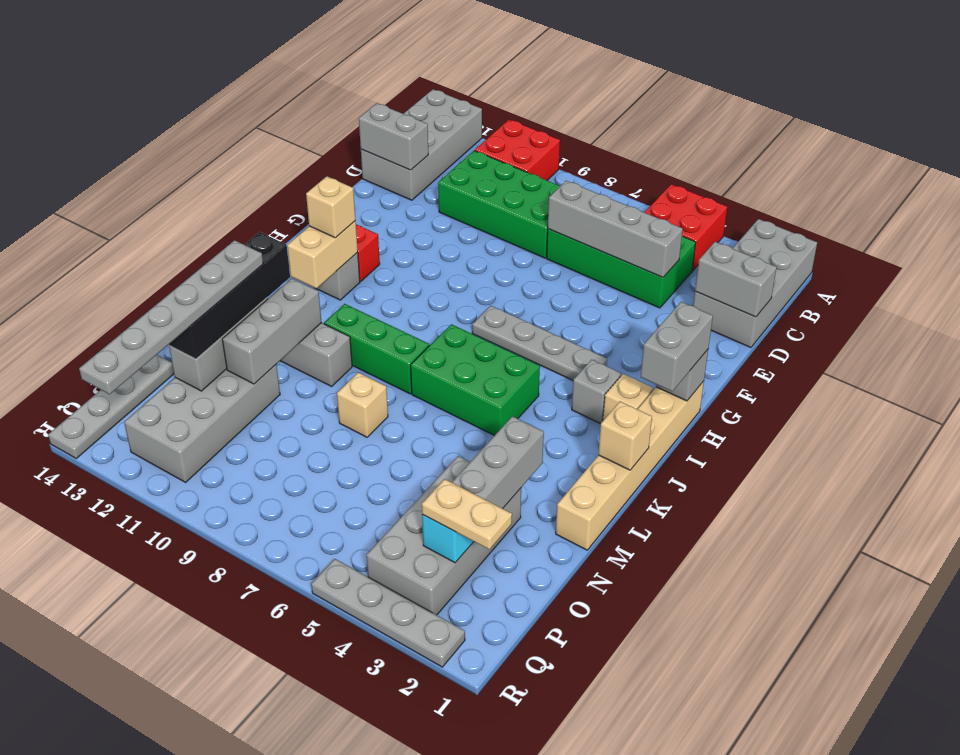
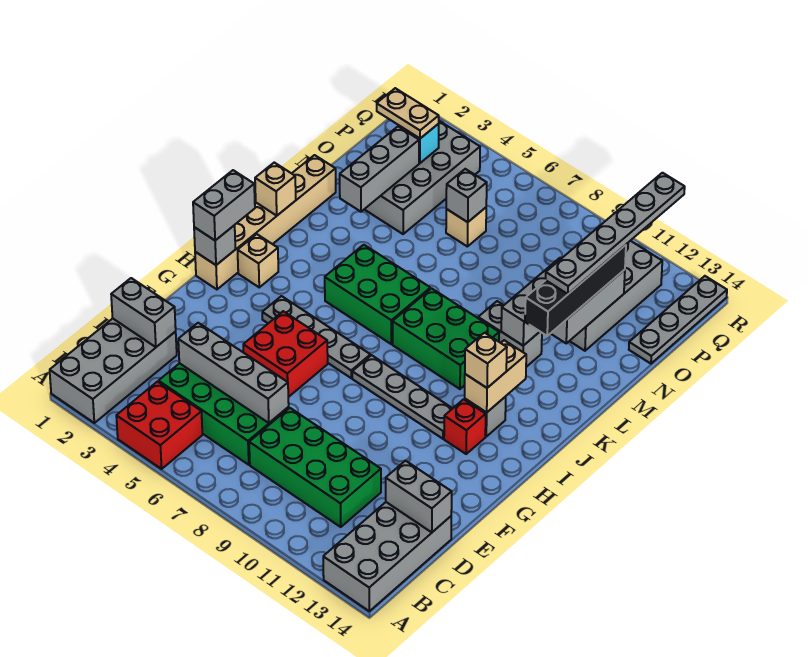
red 2x2 brick [475,120,560,180] -> red 2x2 brick moved to [243,311,328,397]
grey 1x1 brick [572,360,622,424] -> grey 1x1 brick moved to [446,169,487,222]
green 1x3 brick [324,304,429,394] -> green 2x3 brick [393,288,499,389]
tan 1x1 brick [337,372,388,437] -> tan 1x1 brick moved to [446,208,486,247]
grey 1x4 plate [311,559,465,667] -> grey 1x4 plate moved to [352,355,453,439]

